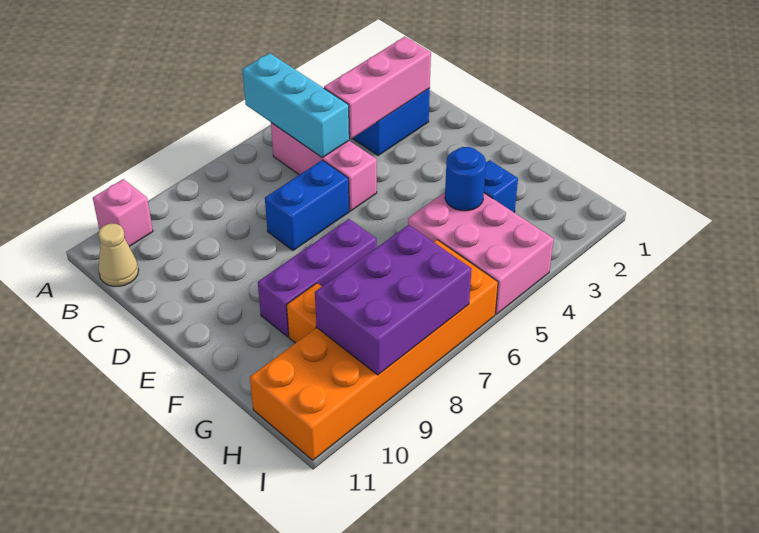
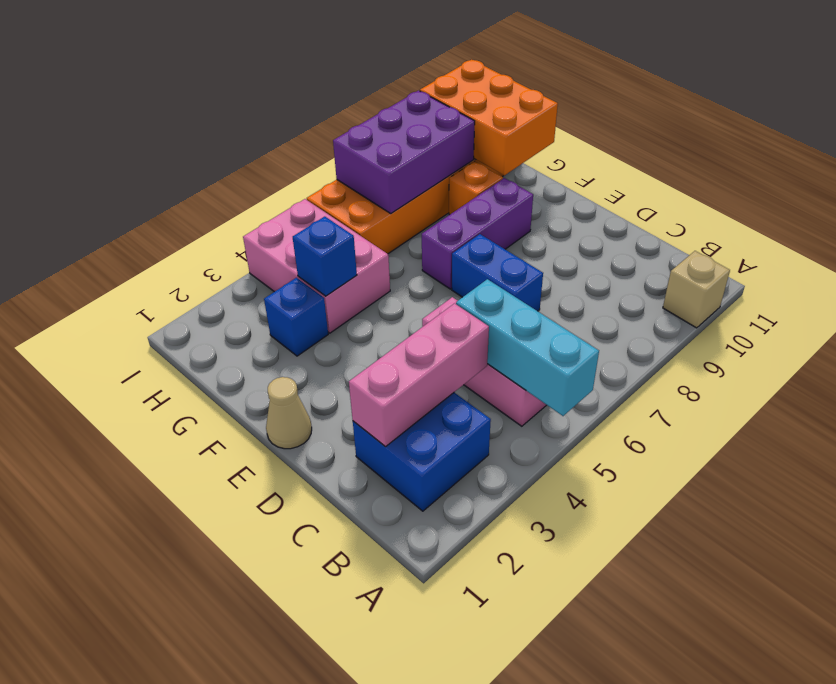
pink 1x1 brick [93,179,153,247] -> tan 1x1 brick [663,251,730,328]
tan 1x1 cone [98,224,138,286] -> tan 1x1 cone moved to [266,377,312,449]
blue 1x2 brick [265,160,349,250] -> blue 1x2 brick turned to [452,234,543,311]
blue 1x1 round brick [445,147,486,211] -> blue 1x1 brick [293,217,357,296]
none -> orange 2x3 brick [420,60,558,175]

